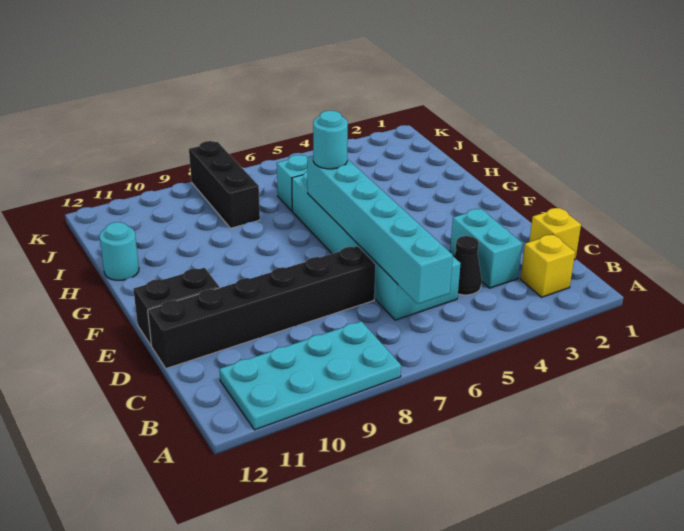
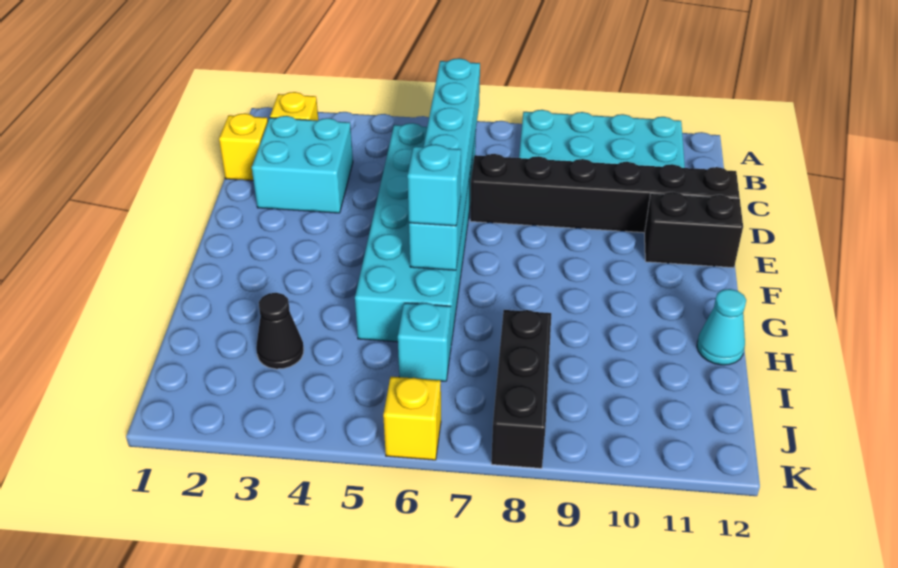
cyan 1x2 brick [450,209,522,288] -> cyan 2x2 brick [252,116,353,213]
black 1x1 cone [454,236,482,295] -> black 1x1 cone moved to [256,293,304,369]
cyan 1x1 round brick [313,110,348,169] -> cyan 1x1 brick [407,144,461,226]
cyan 1x1 round brick [99,222,139,280] -> cyan 1x1 cone [697,289,746,365]
none -> yellow 1x1 brick [383,377,441,460]

